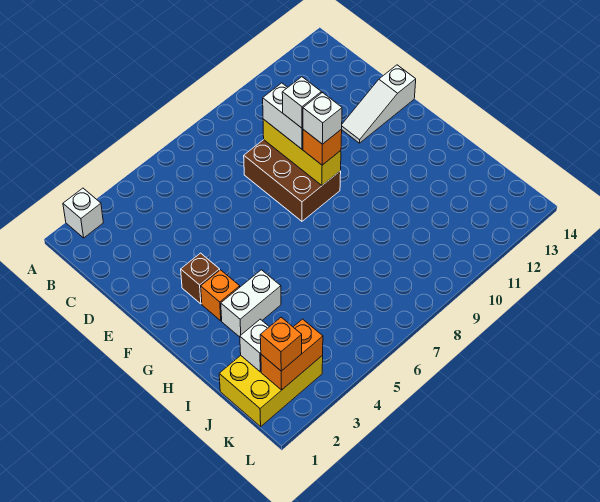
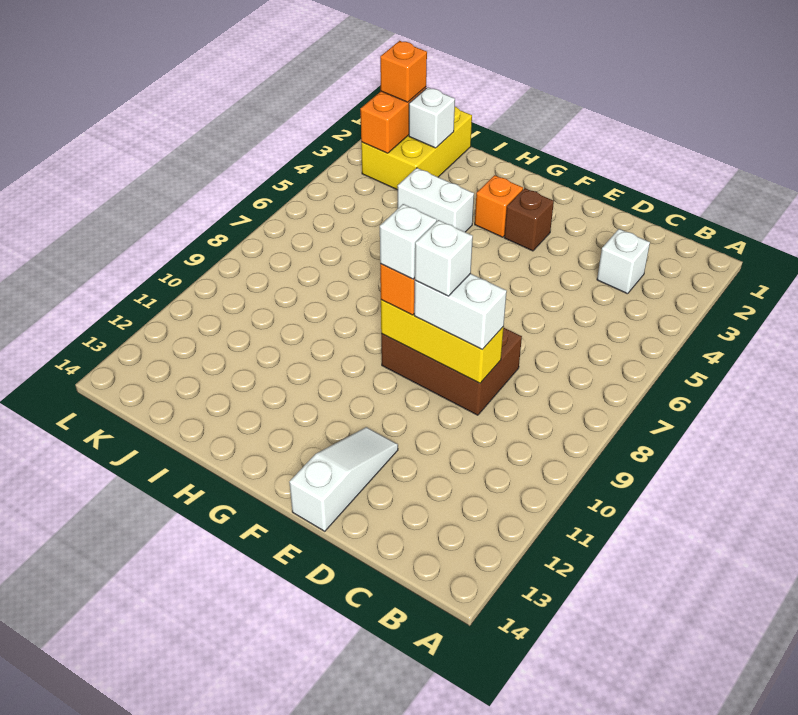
white 1x1 brick [63,188,103,238] -> white 1x1 brick moved to [597,229,650,294]
white 1x2 brick [221,270,281,337] -> white 1x2 brick turned to [398,168,474,232]

